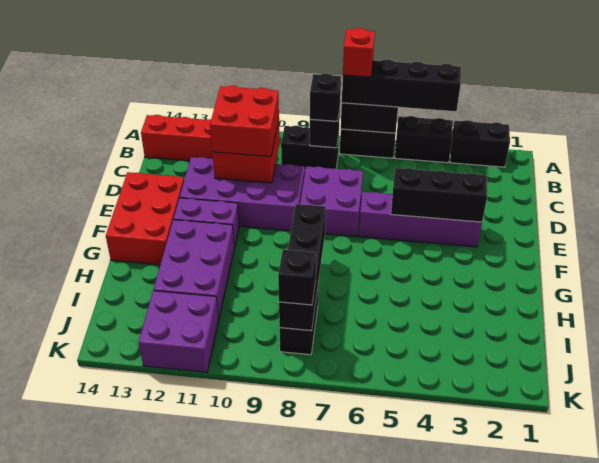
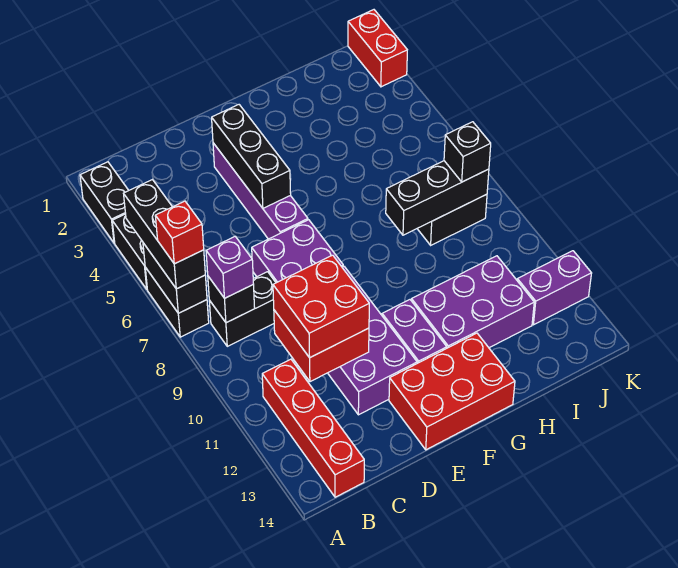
black 1x4 brick [342,59,461,111] -> black 1x3 brick [124,180,205,289]
black 1x2 brick [281,126,339,170] -> black 1x2 brick turned to [209,272,276,346]
black 1x1 brick [310,73,341,121] -> purple 1x1 brick [206,236,253,298]
black 1x4 brick [279,204,326,331] -> black 1x3 brick [386,161,489,235]
purple 2x2 brick [139,291,219,372] -> purple 1x2 brick [517,251,592,325]
none -> red 1x2 brick [348,10,407,87]

